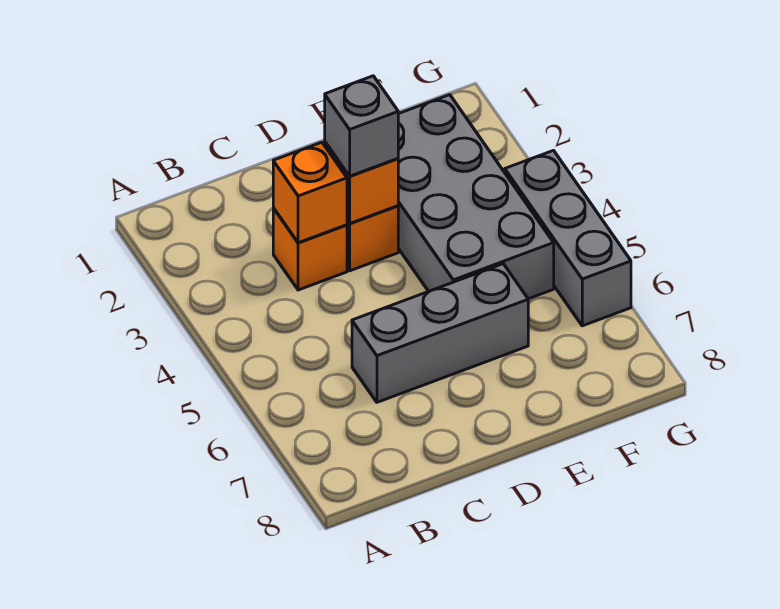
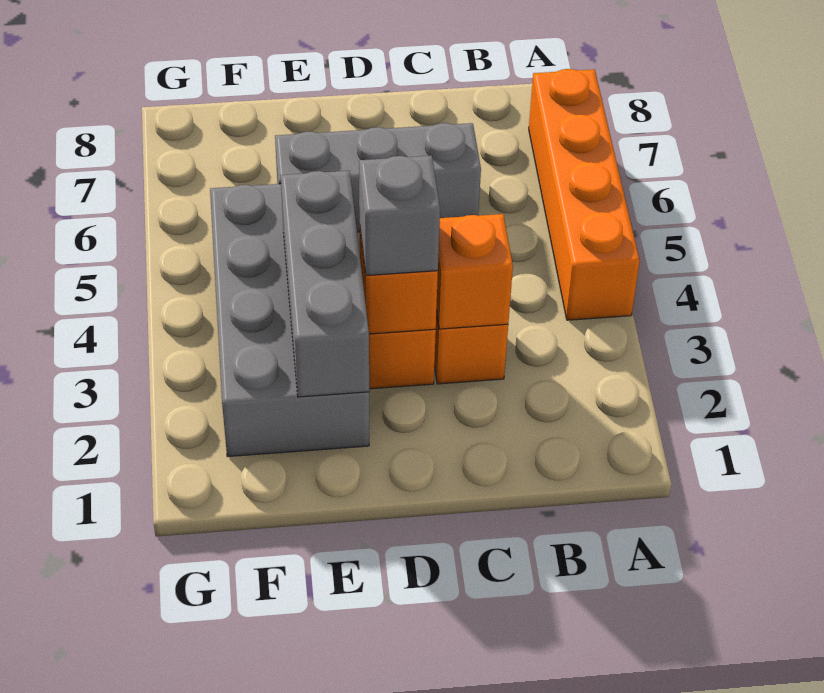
none -> orange 1x4 brick [529,69,640,320]
grey 1x3 brick [505,151,631,326] -> grey 1x3 brick moved to [281,171,369,397]

